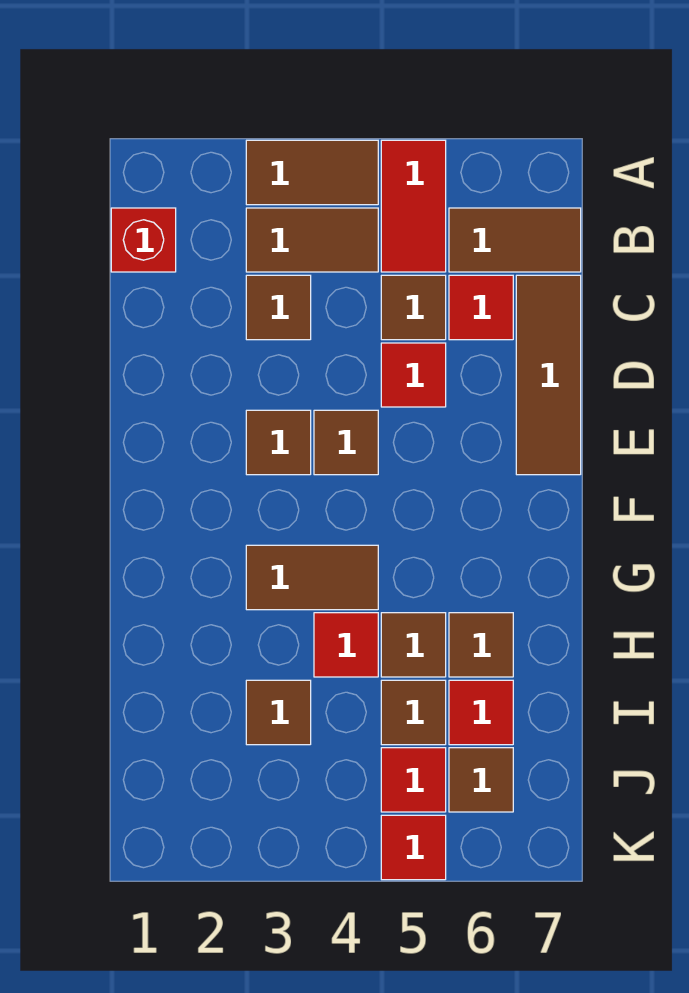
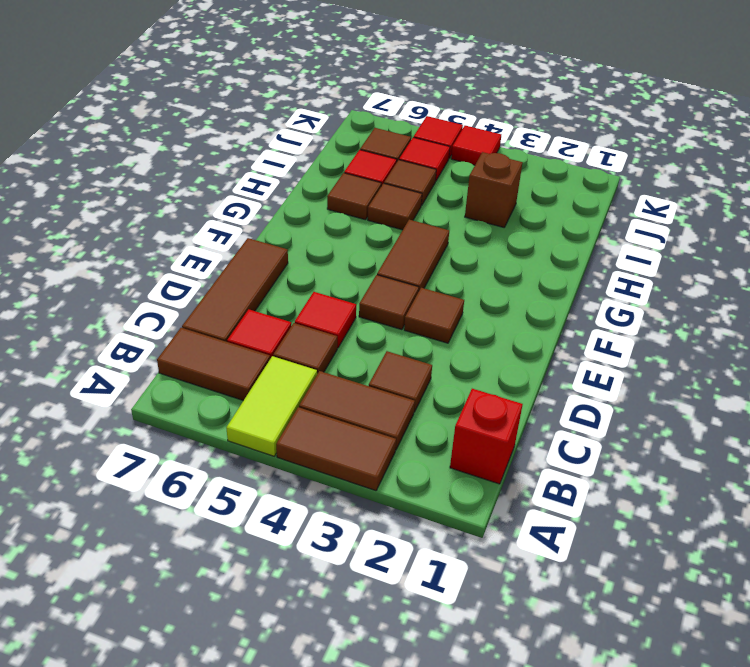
red 1x2 tile [381,140,446,272] -> lime 1x2 tile [226,356,317,456]
brown 1x2 tile [246,545,378,610] -> brown 1x2 tile turned to [377,220,449,292]
red 1x1 tile [314,613,378,677] -> red 1x1 tile moved to [451,126,501,165]
brown 1x1 tile [246,680,311,745] -> brown 1x1 brick [465,152,523,227]

